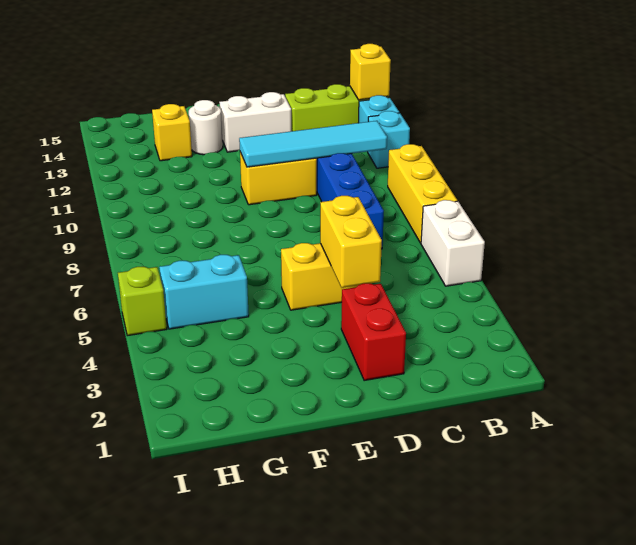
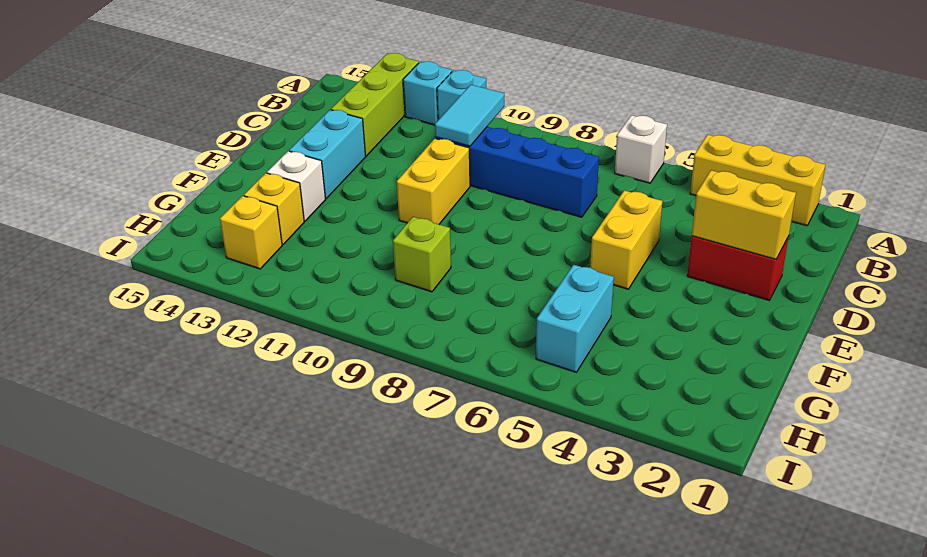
white 1x2 brick [421,200,485,286] -> white 1x1 brick [615,115,667,183]
yellow 1x3 brick [388,144,457,243] -> yellow 1x3 brick moved to [690,134,825,226]
yellow 1x1 brick [350,44,391,100] -> yellow 1x1 brick moved to [220,196,282,269]
cyan 1x4 tile [239,121,387,167] -> cyan 1x2 tile [435,85,504,146]
yellow 1x2 brick [320,196,382,288] -> yellow 1x2 brick moved to [692,170,796,259]
white 1x2 brick [219,92,291,152] -> cyan 1x2 brick [289,110,366,198]
white 1x1 round brick [189,100,223,155] -> white 1x1 brick [267,151,326,221]
lime 1x1 brick [118,267,167,336] -> lime 1x1 brick moved to [393,217,451,292]

